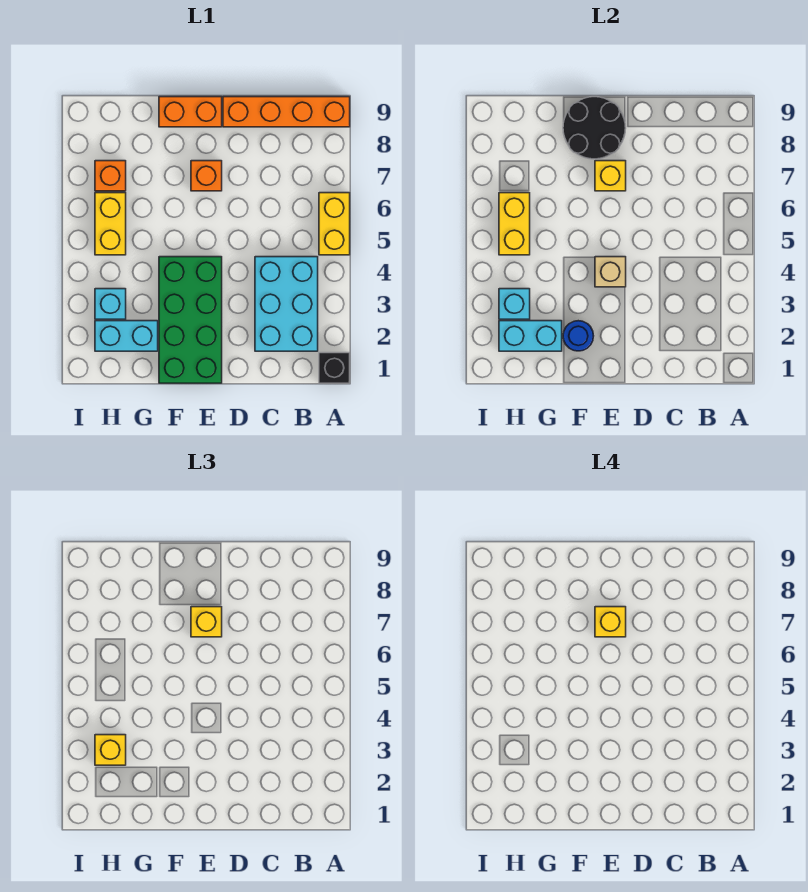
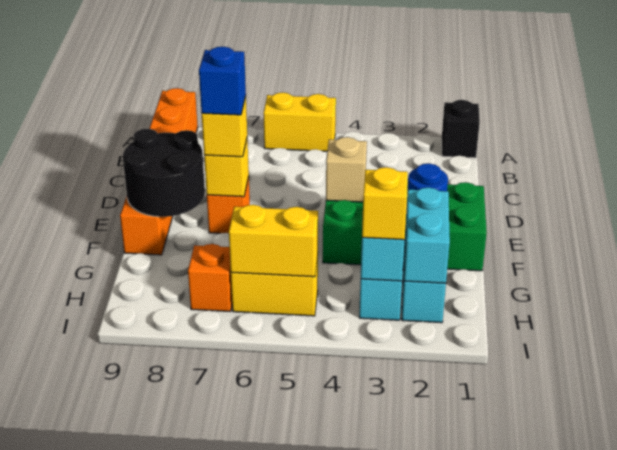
cyan 2x3 brick [255,257,318,351] -> none
yellow 1x1 brick [595,607,626,637] -> blue 1x1 brick [199,47,246,115]

